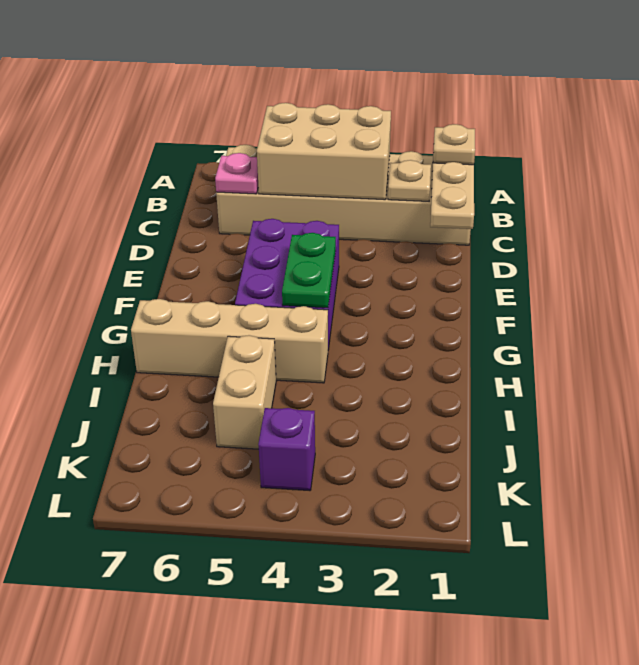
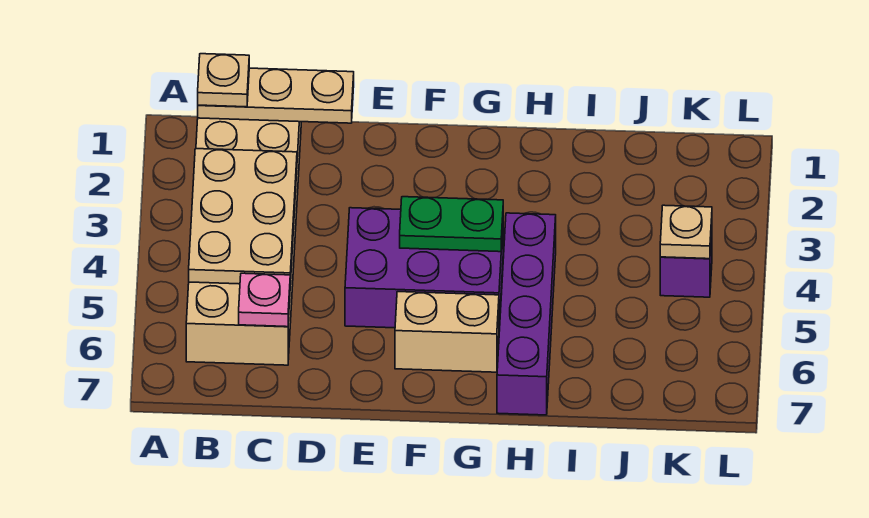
tan 2x3 brick [257,103,391,200] -> tan 2x3 plate [189,149,297,284]
tan 1x1 plate [388,160,431,201] -> tan 1x1 plate moved to [660,205,712,259]
tan 1x4 brick [131,299,328,383] -> purple 1x4 brick [497,213,556,415]
tan 1x2 brick [213,335,276,449] -> tan 1x2 brick moved to [395,292,499,372]

